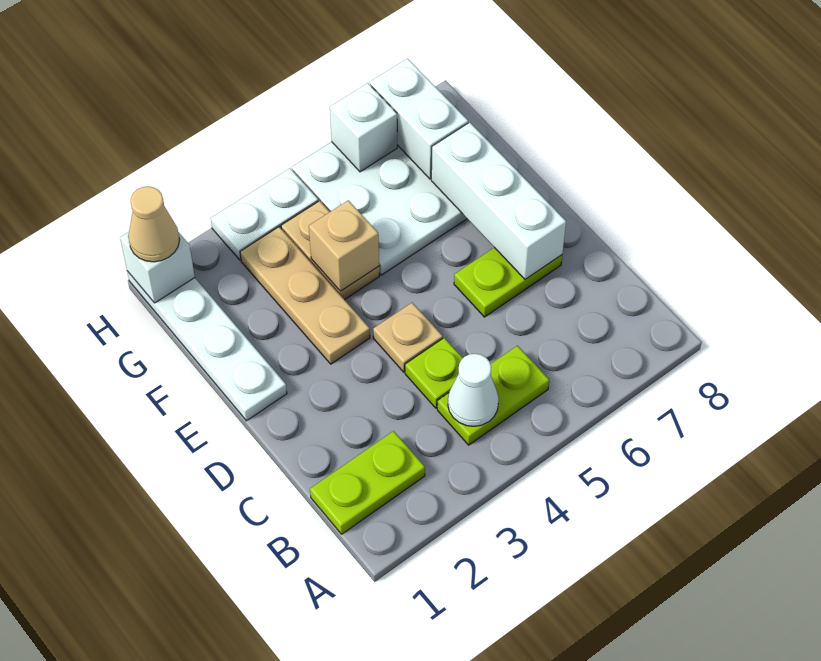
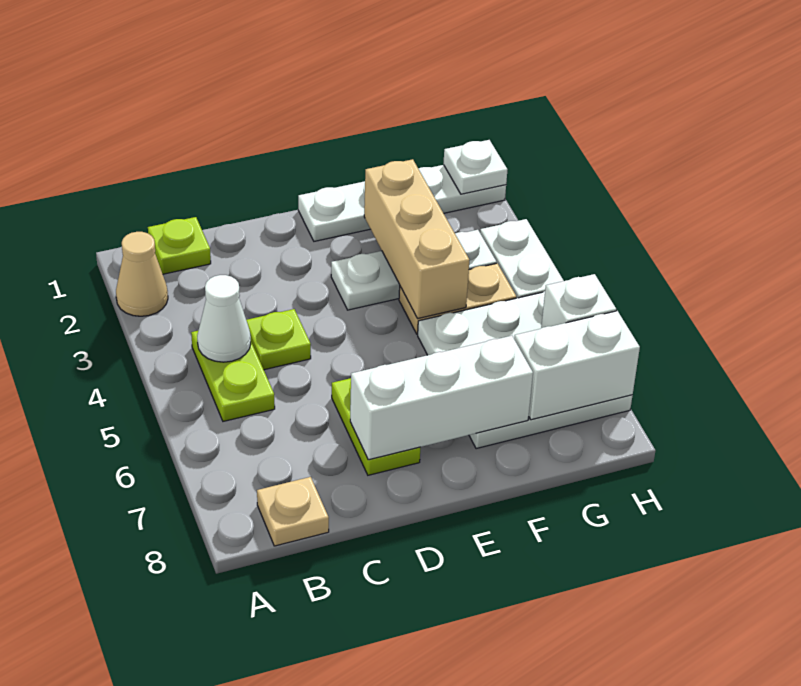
lime 1x2 plate [310,431,425,534] -> lime 1x1 plate [148,217,211,274]
tan 1x1 plate [373,303,443,372] -> tan 1x1 plate moved to [257,477,329,546]
tan 1x3 plate [240,227,370,364] -> white 1x3 plate [331,230,496,310]
tan 1x1 brick [309,200,379,291] -> tan 1x3 brick [364,159,469,319]
white 1x1 brick [120,232,195,303] -> white 1x1 plate [443,140,508,194]
tan 1x1 cone [128,186,179,262] -> tan 1x1 cone moved to [116,232,168,316]

